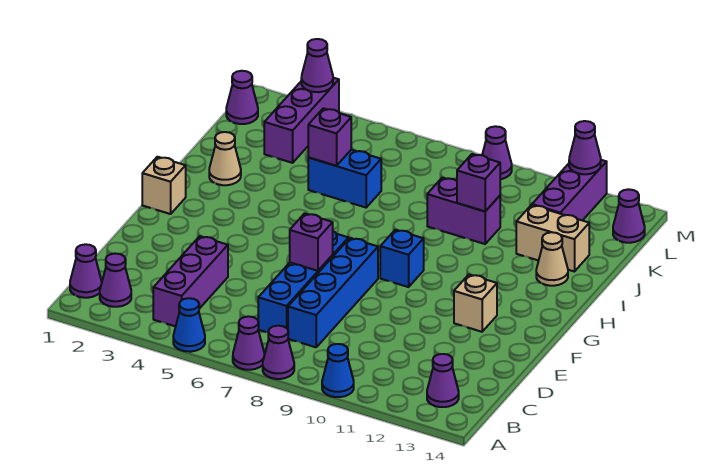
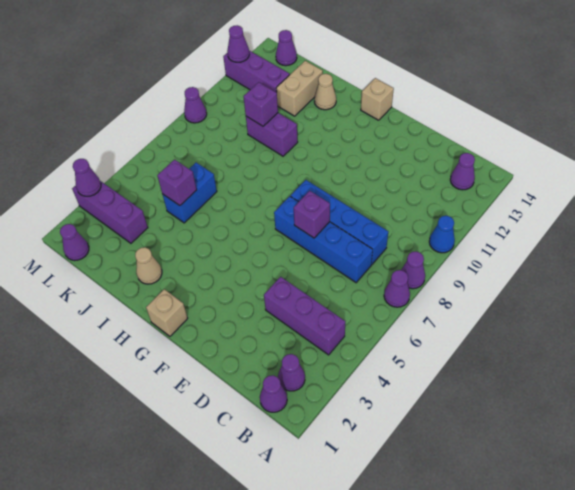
blue 1x1 cone [173,298,205,352] -> none
tan 1x1 brick [454,275,497,332] -> tan 1x1 brick moved to [361,78,394,120]
blue 1x1 brick [380,230,424,287] -> none
purple 1x2 brick [427,178,500,244] -> purple 1x2 brick turned to [246,113,298,156]

